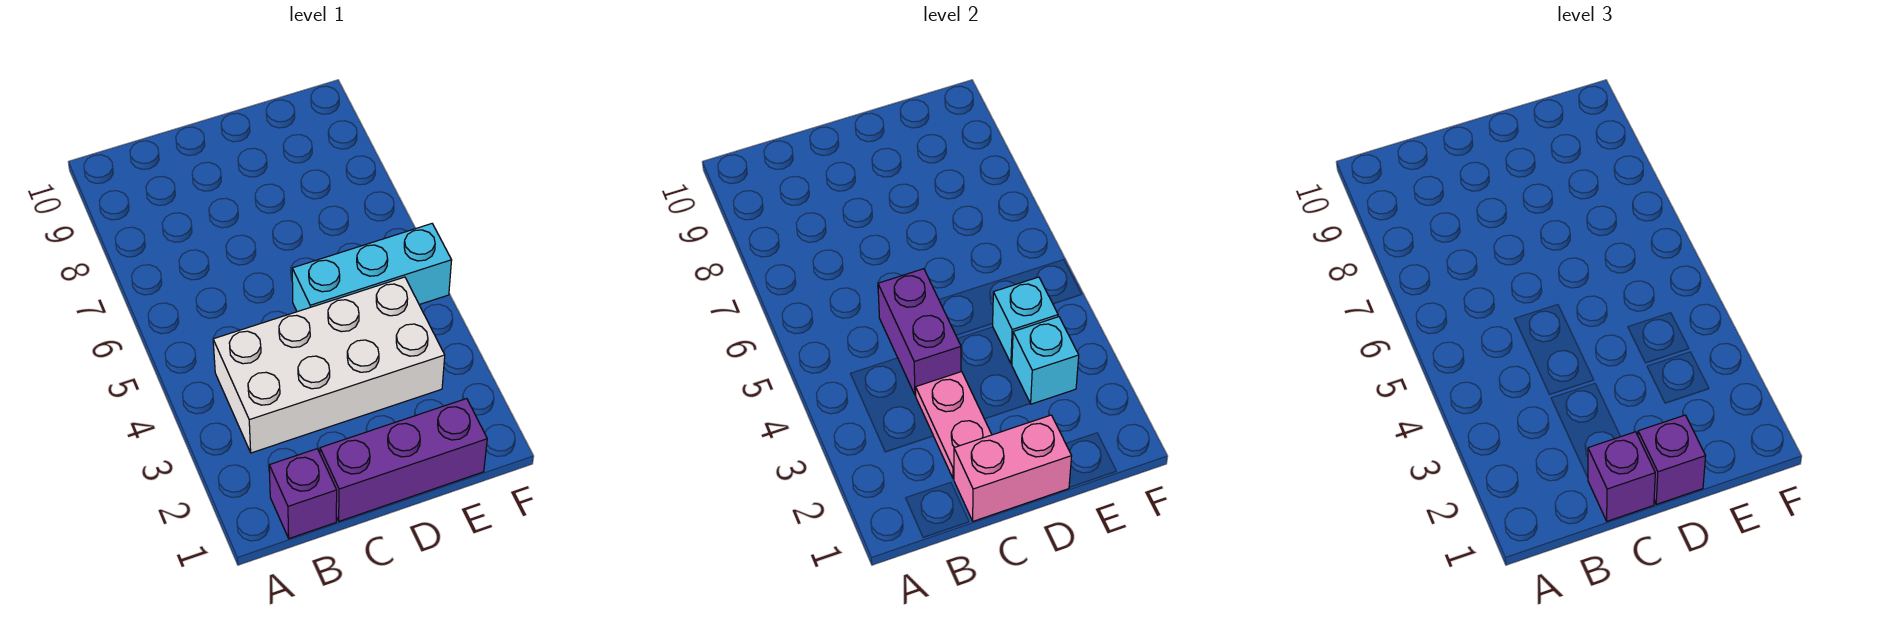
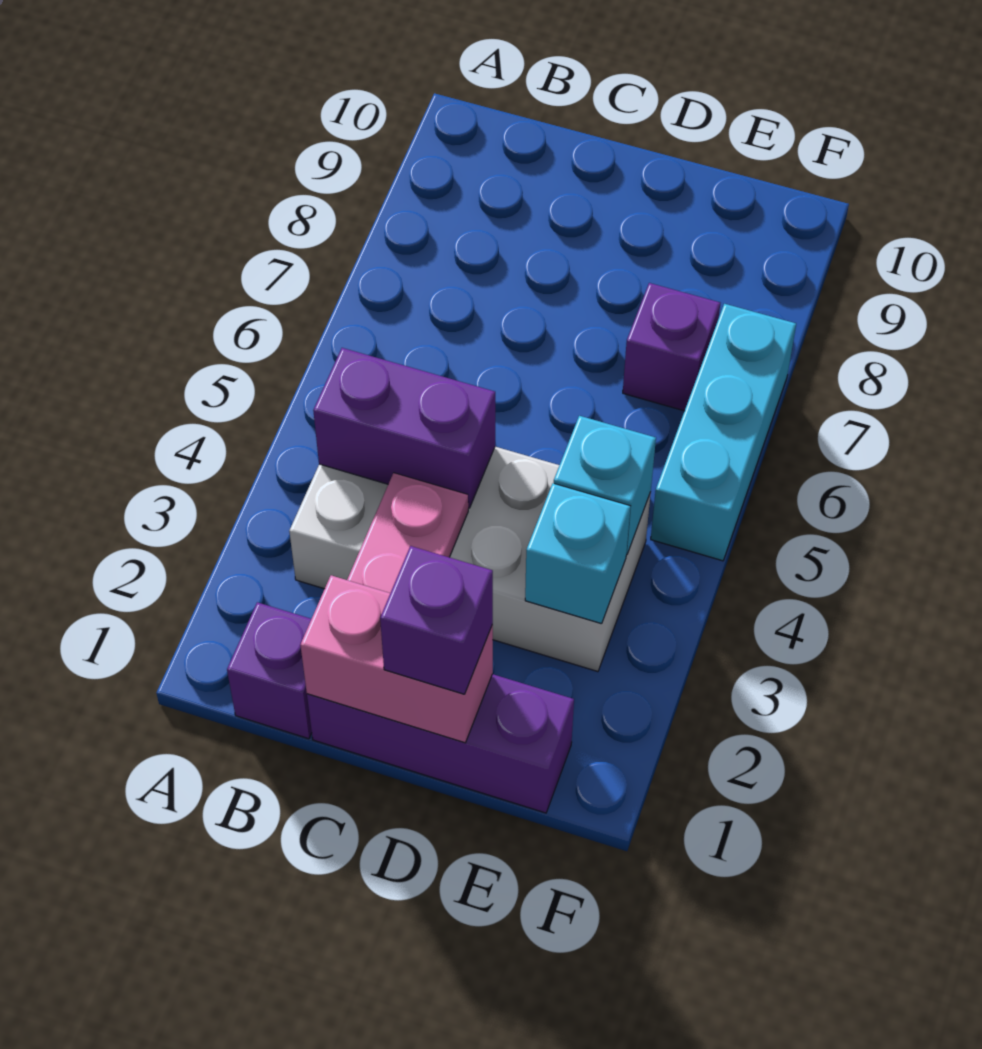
purple 1x1 brick [1588,432,1655,521] -> purple 1x1 brick moved to [623,283,720,411]
purple 1x2 brick [878,269,961,395] -> purple 1x2 brick turned to [313,348,495,508]
cyan 1x3 brick [292,224,452,312] -> cyan 1x3 brick turned to [651,304,796,561]

